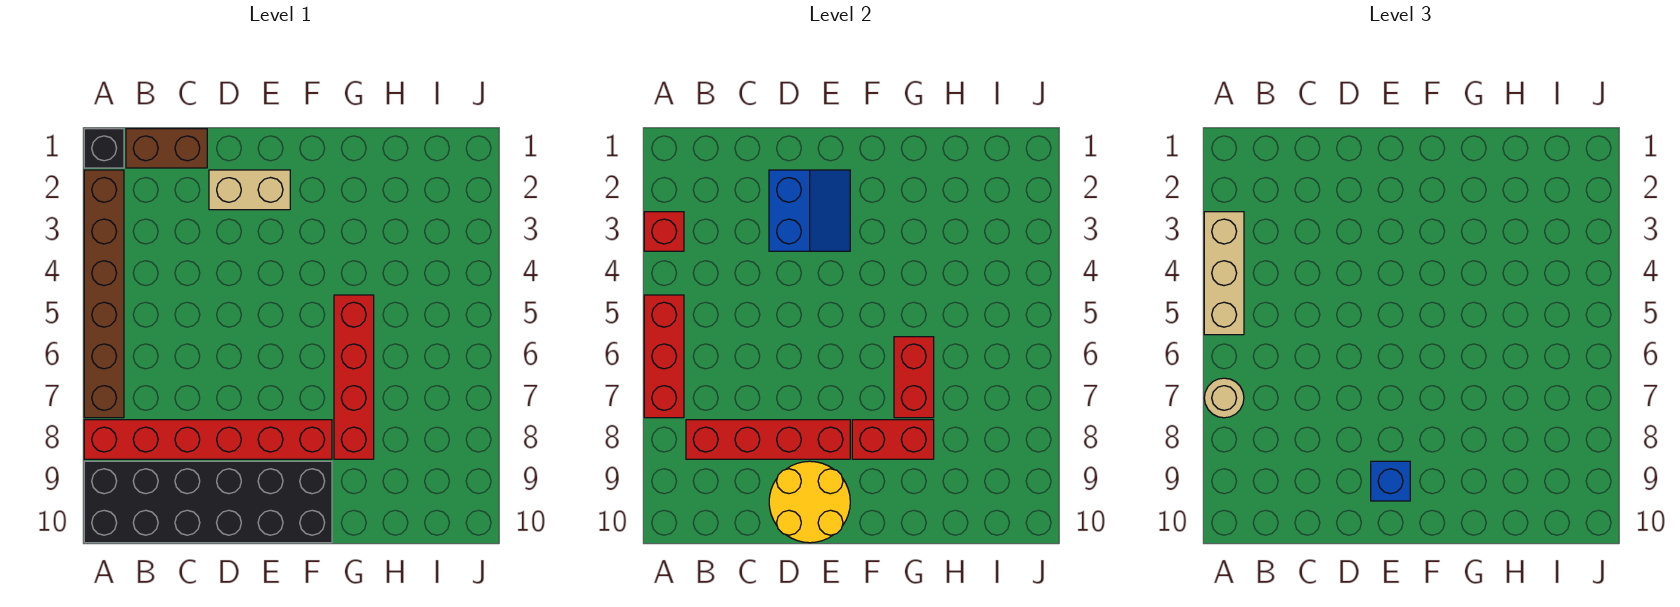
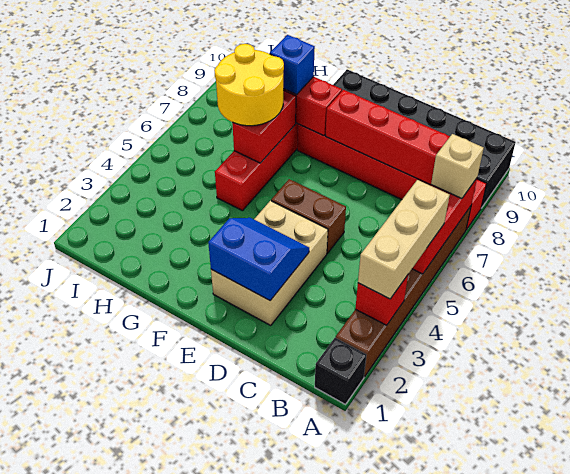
tan 1x1 round brick [1204,378,1244,418] -> tan 1x1 brick [431,134,484,199]
brown 1x2 brick [126,129,207,168] -> brown 1x2 brick moved to [271,179,346,253]
tan 1x2 brick [209,170,290,210] -> tan 2x3 brick [211,201,328,325]
blue 2x2 slope [769,170,850,251] -> blue 2x2 slope turned to [208,218,309,300]
yellow 2x2 round brick [769,461,850,543] -> yellow 2x2 round brick moved to [214,44,284,126]
blue 1x1 brick [1371,461,1410,501] -> blue 1x1 brick moved to [270,35,315,94]

